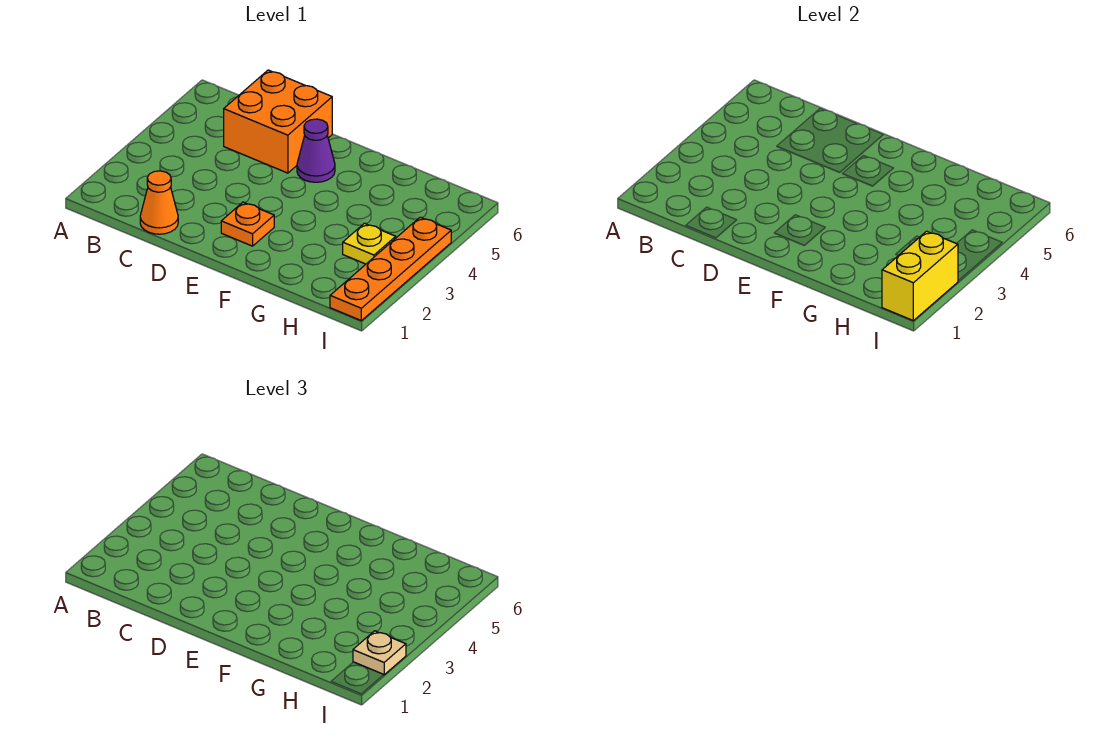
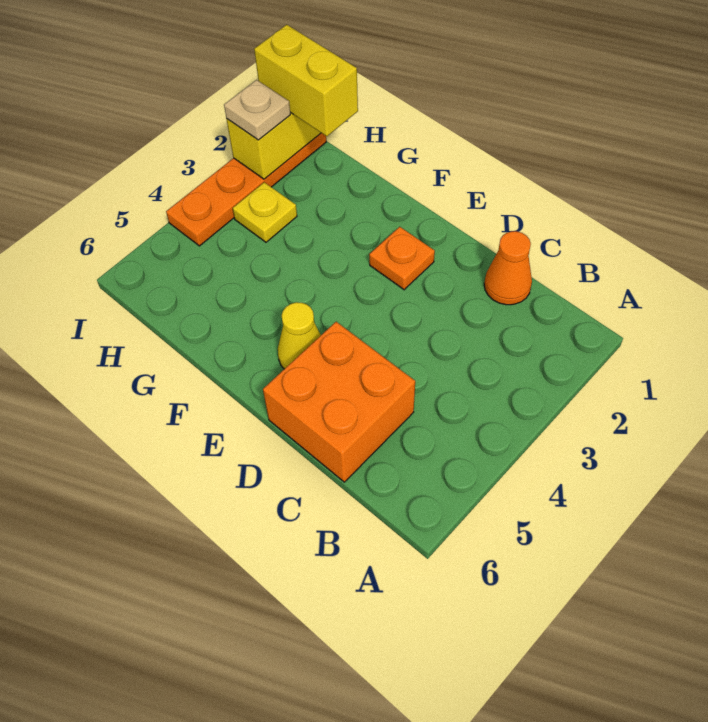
purple 1x1 cone [297,119,335,182] -> yellow 1x1 cone [278,302,321,369]
none -> yellow 1x2 brick [254,25,358,136]

